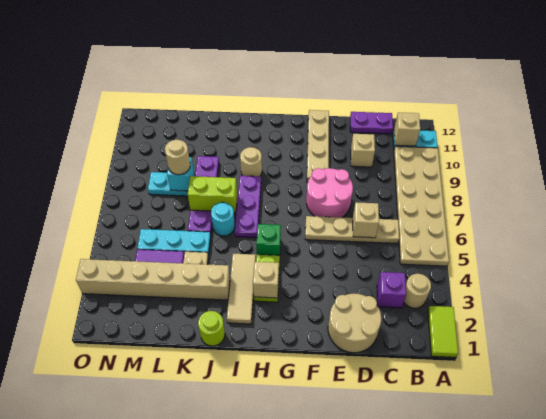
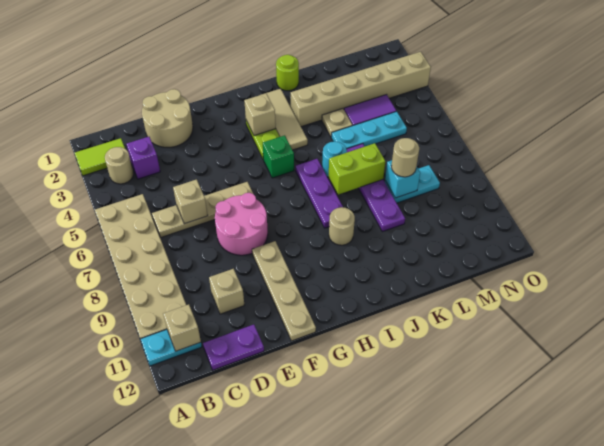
lime 1x2 tile [428,306,458,357] -> lime 1x2 tile turned to [75,138,125,176]

